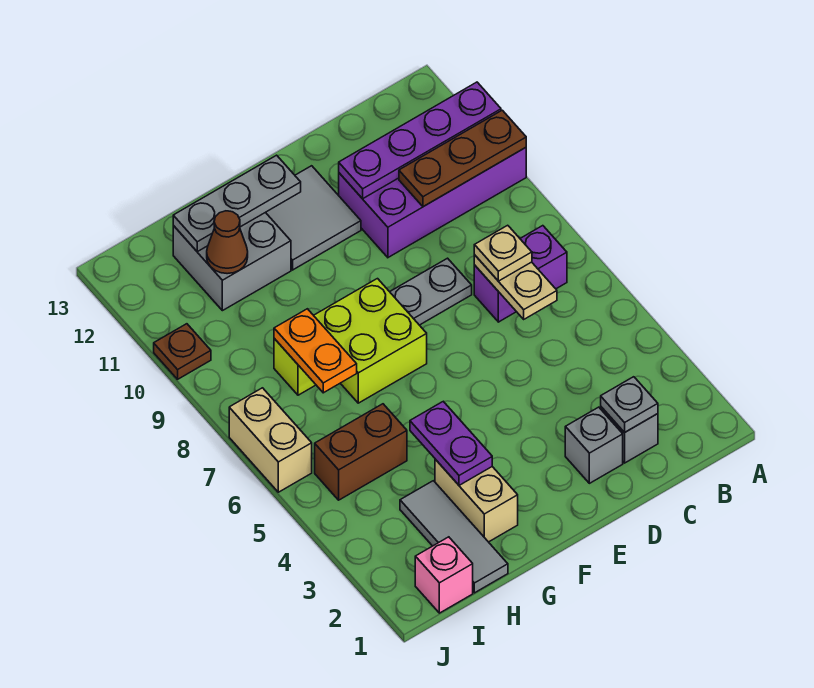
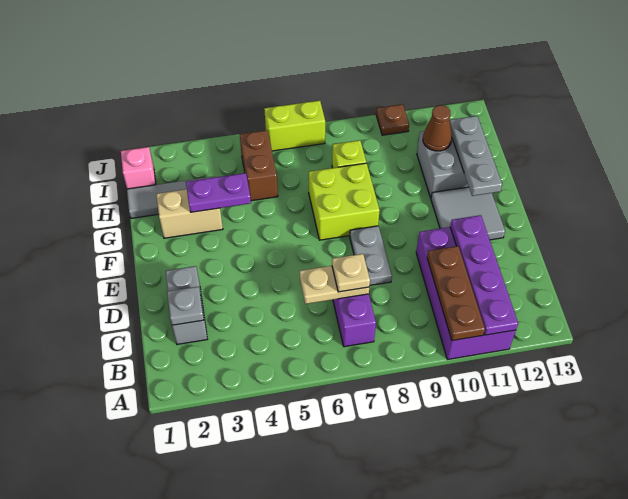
orange 1x2 plate [274,309,357,393] -> none
tan 1x2 brick [229,388,312,492] -> lime 1x2 brick [264,101,325,151]

